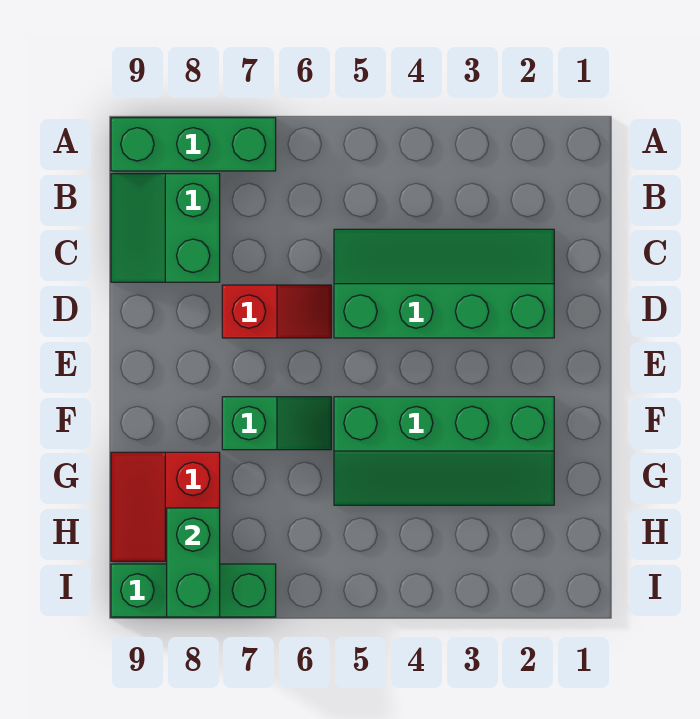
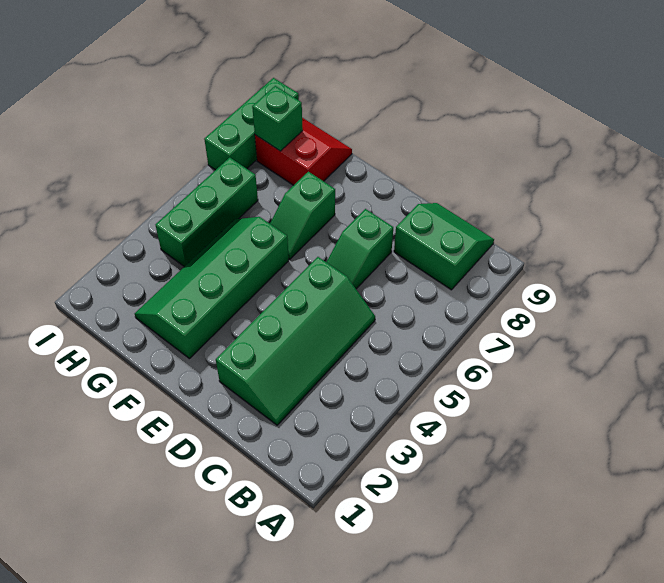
green 1x3 brick [111,118,276,171] -> green 1x3 brick moved to [155,158,258,267]
red 1x2 slope [222,285,331,338] -> green 1x2 slope [327,209,393,289]
green 1x2 brick [167,508,220,617] -> green 1x1 brick [252,86,303,151]

